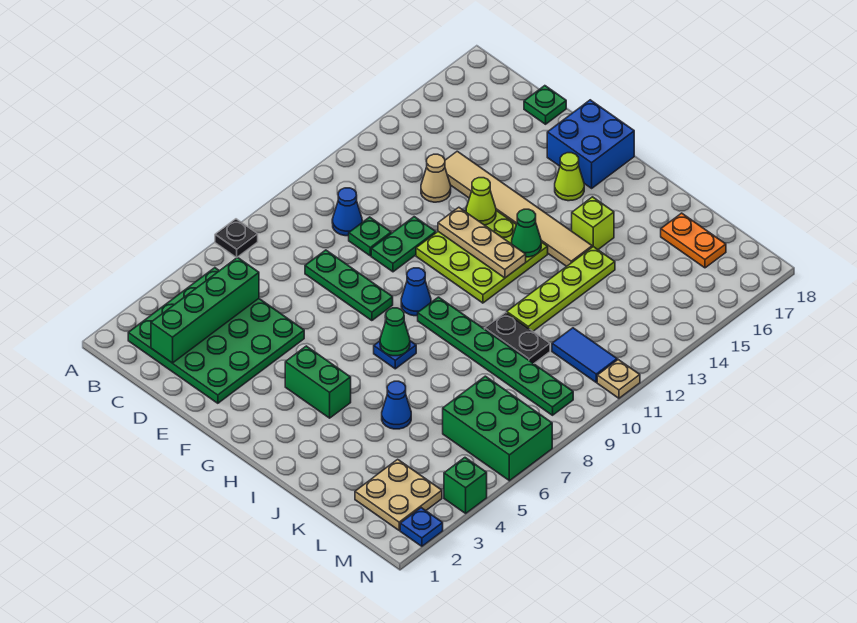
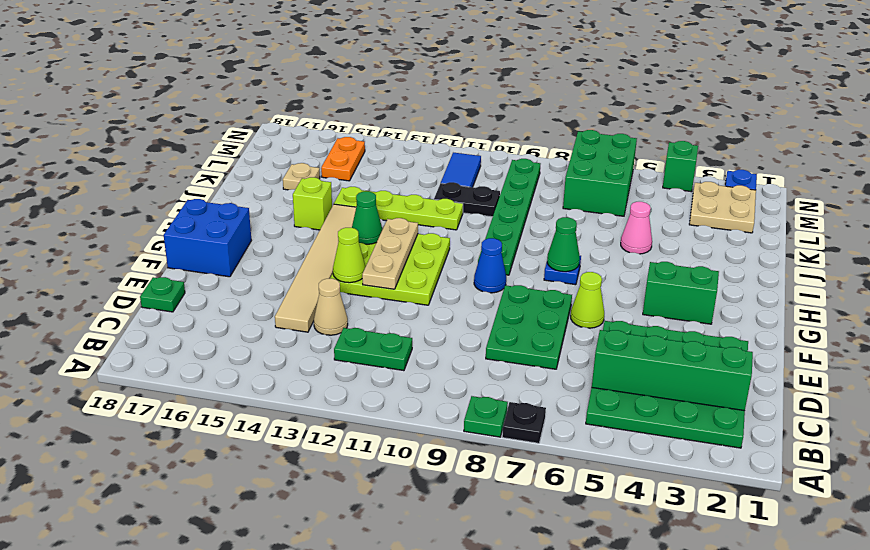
blue 1x1 cone [332,188,362,236] -> none
green 1x3 plate [305,250,393,321] -> green 2x3 plate [486,285,572,369]
green 1x1 plate [349,217,391,256] -> green 1x1 plate moved to [464,396,508,437]
green 1x2 plate [371,217,436,272] -> green 1x2 plate moved to [334,328,412,371]
green 1x2 brick [285,346,351,418] -> green 1x2 brick turned to [643,262,719,324]
lime 1x1 cone [555,153,584,201] -> lime 1x1 cone moved to [571,272,604,328]
blue 1x1 cone [382,381,411,429] -> pink 1x1 cone [621,202,652,254]
black 1x2 plate [485,312,550,364] -> black 1x2 plate turned to [434,182,500,217]
orange 1x2 plate [661,213,726,268] -> orange 1x2 plate moved to [321,137,365,181]
tan 1x1 plate [597,360,640,398] -> tan 1x1 plate moved to [283,163,320,190]

